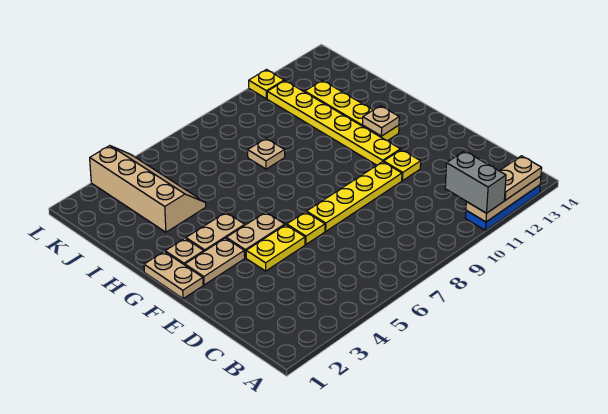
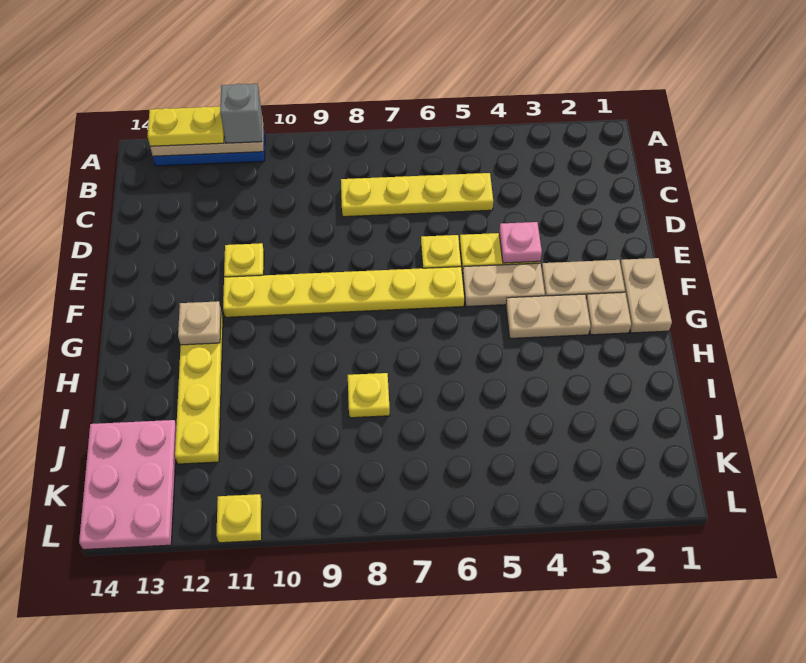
grey 1x2 brick [445,151,506,213] -> grey 1x1 brick [220,84,262,143]
tan 1x2 plate [500,156,542,200] -> yellow 1x2 plate [148,107,224,146]
none -> pink 1x1 plate [499,222,542,263]
yellow 1x4 plate [307,162,402,231] -> yellow 1x4 plate moved to [341,173,493,217]
yellow 1x6 plate [267,81,400,165] -> yellow 1x6 plate turned to [223,267,464,317]
tan 2x4 slope [90,146,206,232] -> none
tan 1x1 plate [248,138,285,169] -> yellow 1x1 plate [348,373,390,418]
none -> pink 2x3 plate [79,420,176,550]

